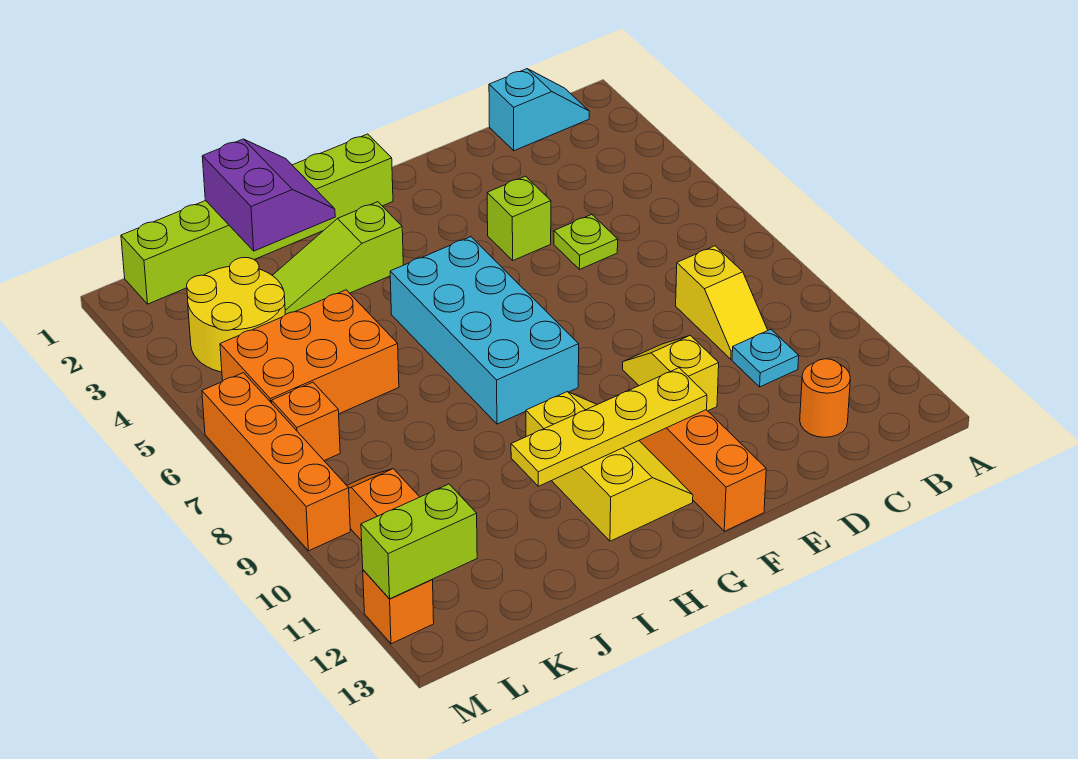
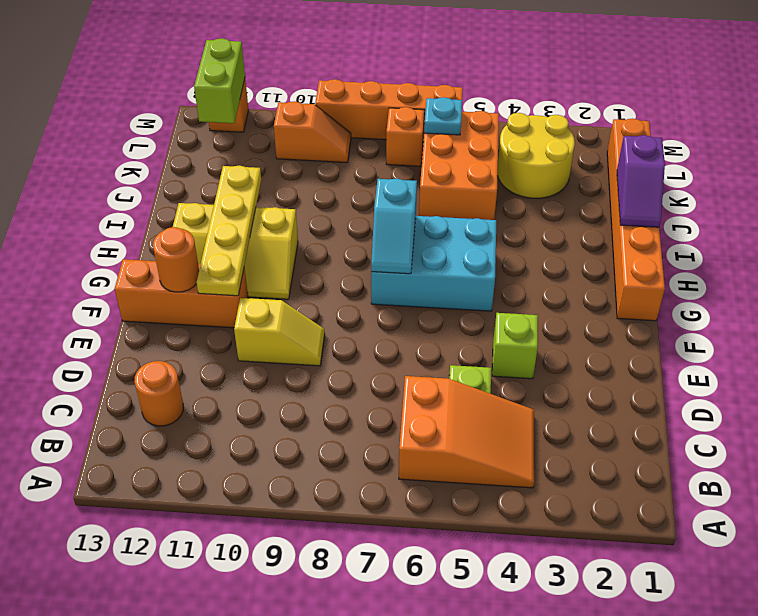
cyan 1x2 slope [489,69,590,151] -> cyan 1x2 slope moved to [371,178,417,274]
none -> orange 2x3 slope [399,376,534,488]
yellow 1x2 slope [676,246,768,359] -> none
cyan 1x1 plate [732,329,799,387] -> cyan 1x1 plate moved to [424,97,462,135]
none -> orange 1x1 round brick [153,227,199,292]
lime 1x6 brick [121,134,393,304] -> orange 1x6 brick [607,118,665,321]
cyan 2x4 brick [390,237,579,424] -> cyan 2x3 brick [371,216,496,311]
lime 1x3 slope [272,202,403,314] -> none
purple 2x2 slope [202,139,335,251] -> purple 1x2 slope [617,135,665,227]

